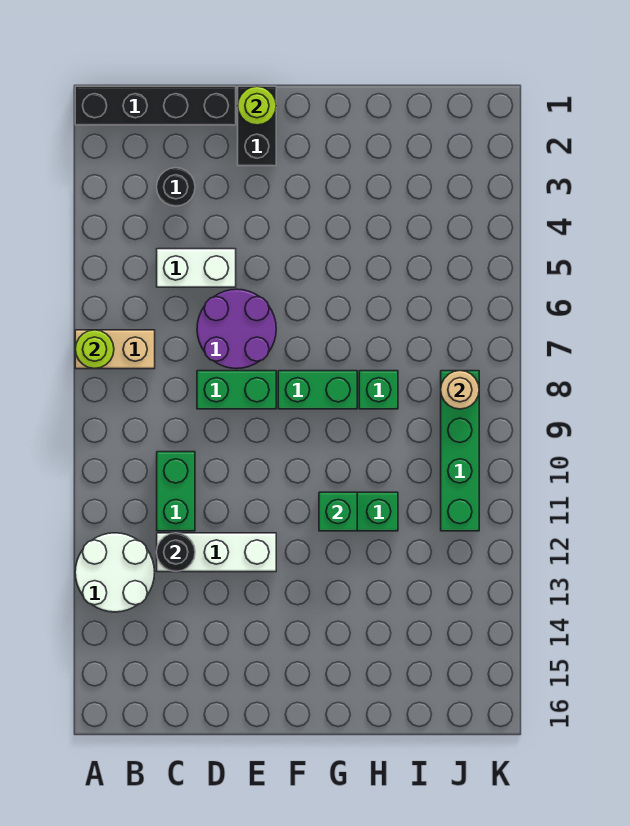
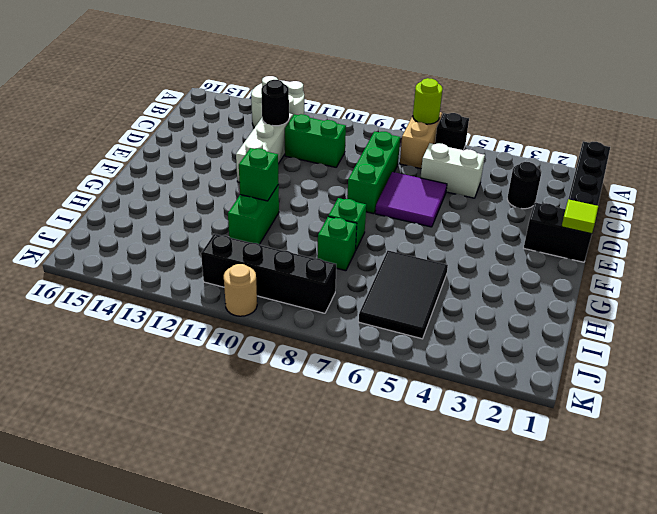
none -> black 1x1 brick [435,113,469,150]
white 1x2 brick [157,249,236,287] -> white 1x2 brick turned to [420,143,485,198]
purple 2x2 round brick [197,289,276,369] -> purple 2x2 tile [375,172,447,227]
green 1x2 brick [197,371,276,409] -> green 1x3 brick [347,132,400,214]
lime 1x1 round brick [238,86,276,125] -> lime 1x1 tile [561,199,598,234]
green 1x2 brick [278,371,357,409] -> green 1x1 brick [328,198,366,250]
none -> black 2x3 tile [359,251,448,339]
green 1x4 brick [441,371,479,531] -> black 1x4 brick [201,234,336,313]
tan 1x1 round brick [441,371,479,409] -> tan 1x1 round brick moved to [224,264,257,316]

